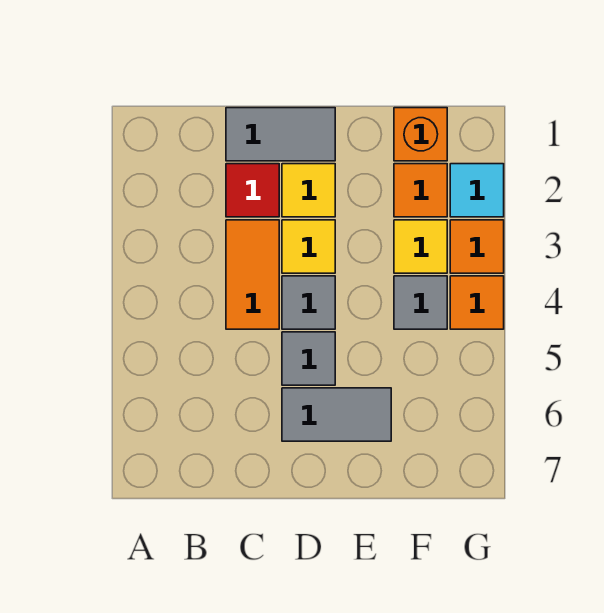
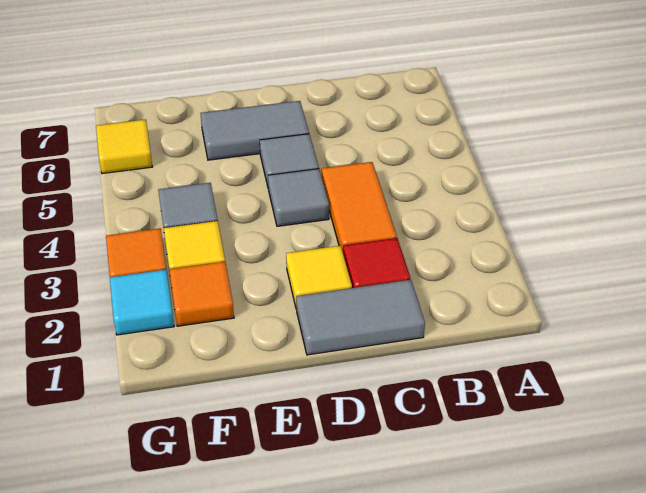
yellow 1x1 tile [282,220,335,273] -> yellow 1x1 tile moved to [96,119,152,174]
orange 1x1 brick [394,108,447,161] -> none
orange 1x1 tile [450,276,504,329] -> none

